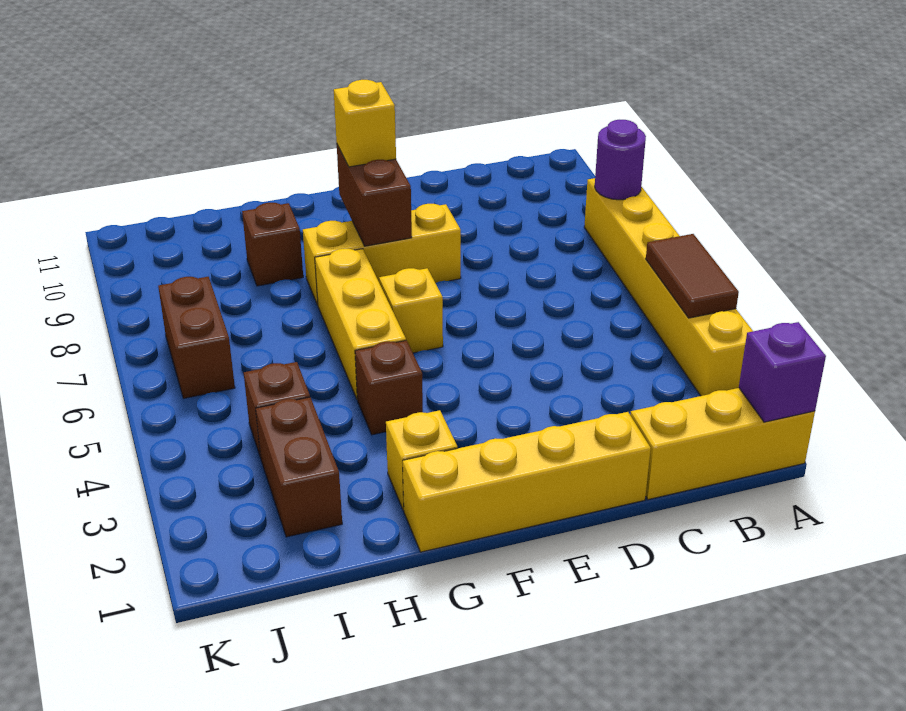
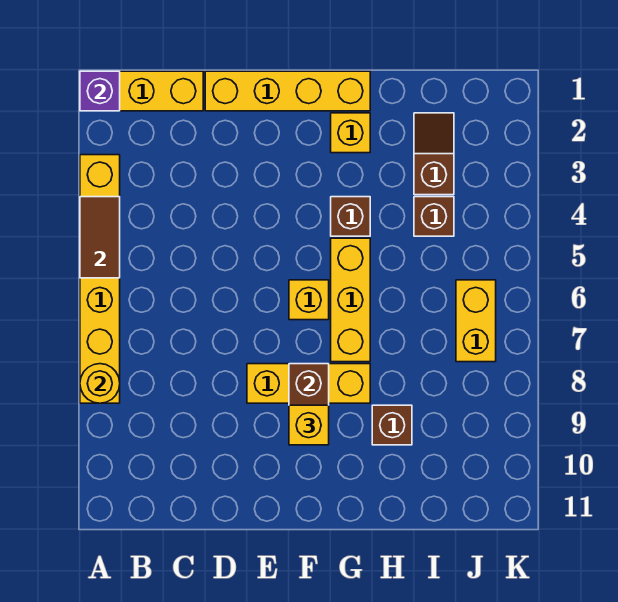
purple 1x1 round brick [595,120,646,200] -> yellow 1x1 round brick [80,364,120,403]
brown 1x2 brick [256,397,342,537] -> brown 1x2 slope [414,113,454,195]
brown 1x2 brick [158,277,235,398] -> yellow 1x2 brick [456,280,496,362]

